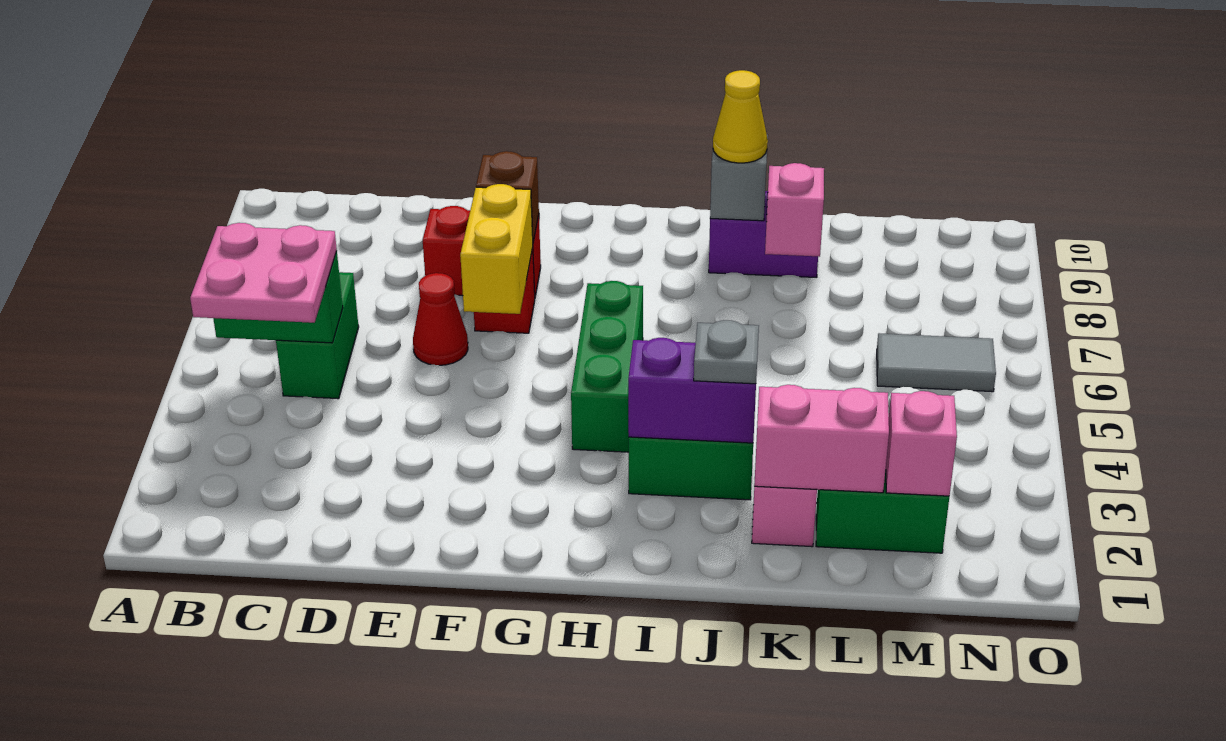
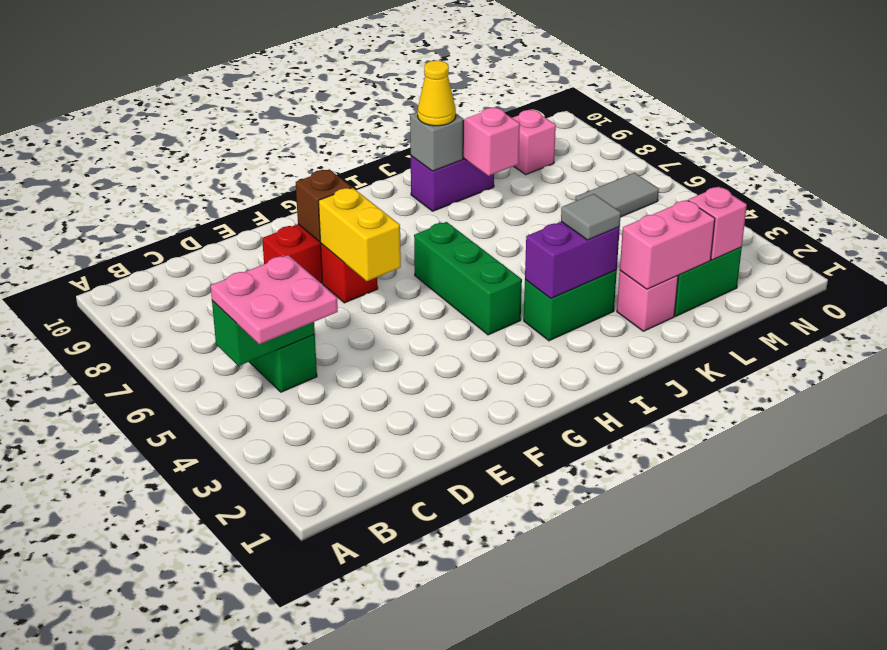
red 1x1 cone [413,273,468,365] -> none
grey 1x1 plate [694,320,759,384] -> grey 1x1 tile [561,194,621,240]
none -> pink 1x1 brick [513,110,556,175]

